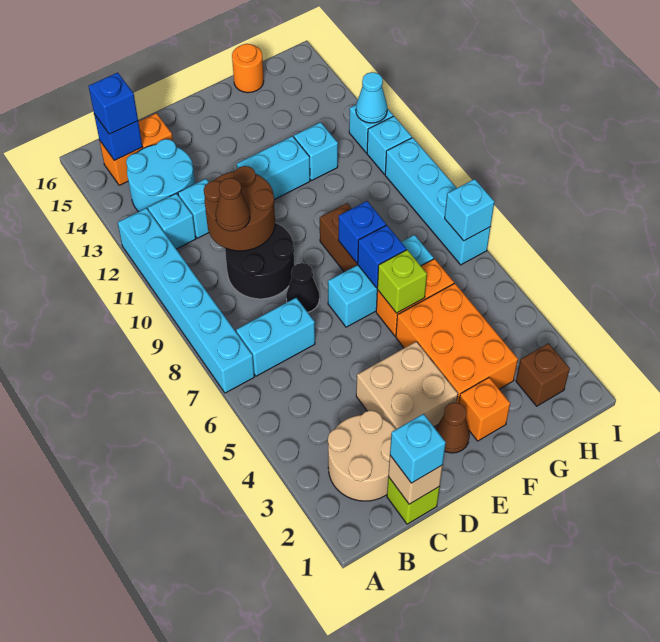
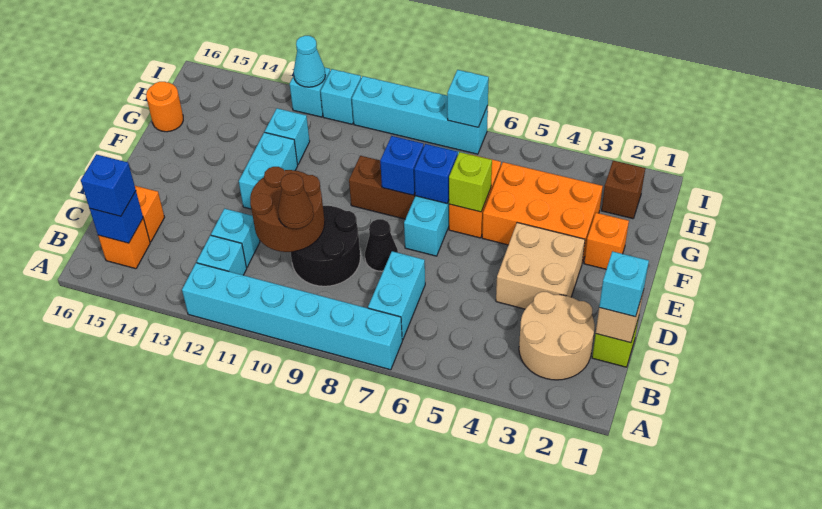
cyan 2x2 round brick [126,139,195,212] -> none
brown 1x1 cone [436,402,470,453] -> none

